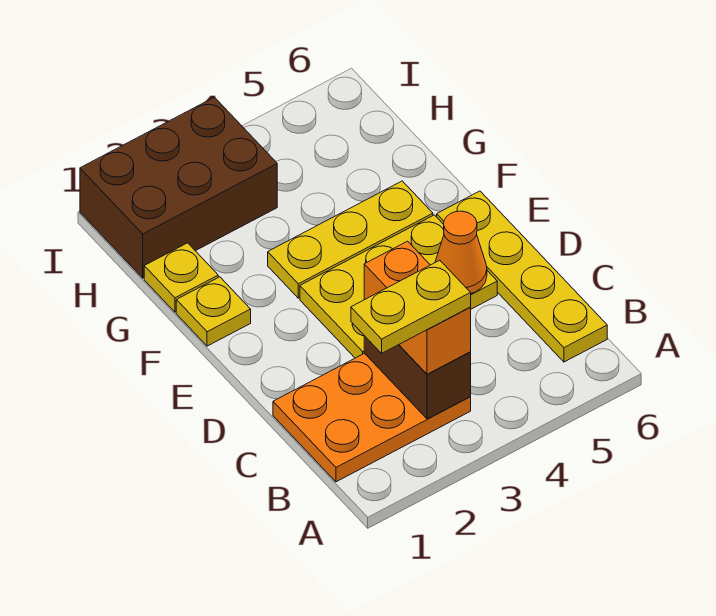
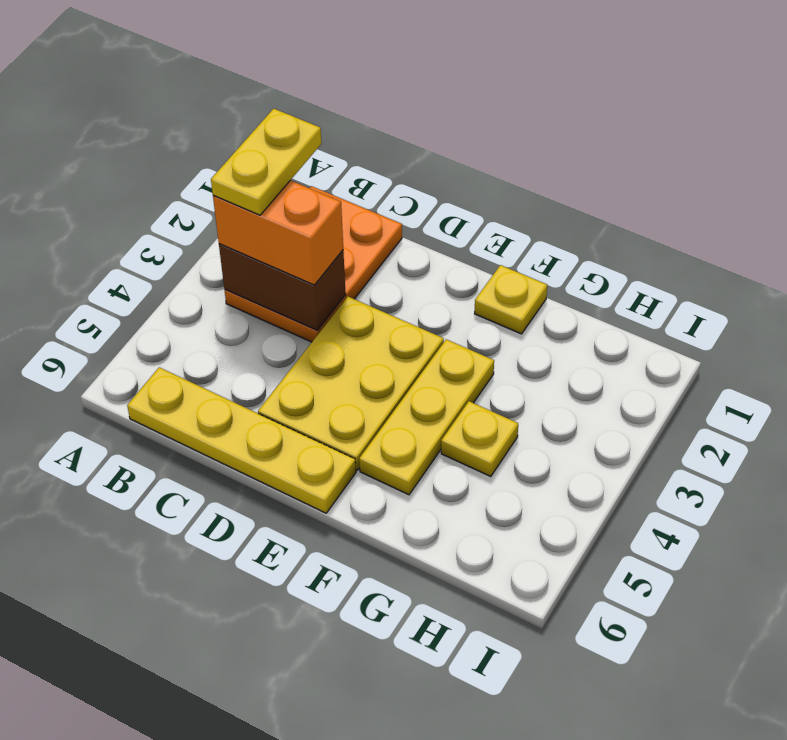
orange 1x1 cone [435,211,487,294] -> none
yellow 1x1 plate [144,243,218,312] -> yellow 1x1 plate moved to [441,401,518,477]
brown 2x3 brick [80,97,277,278] -> none

